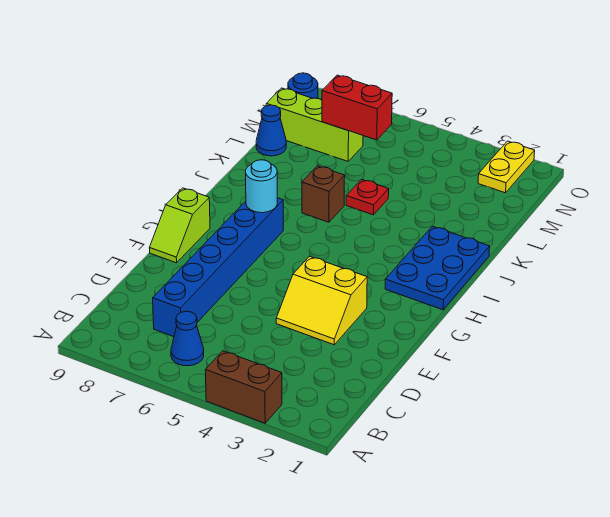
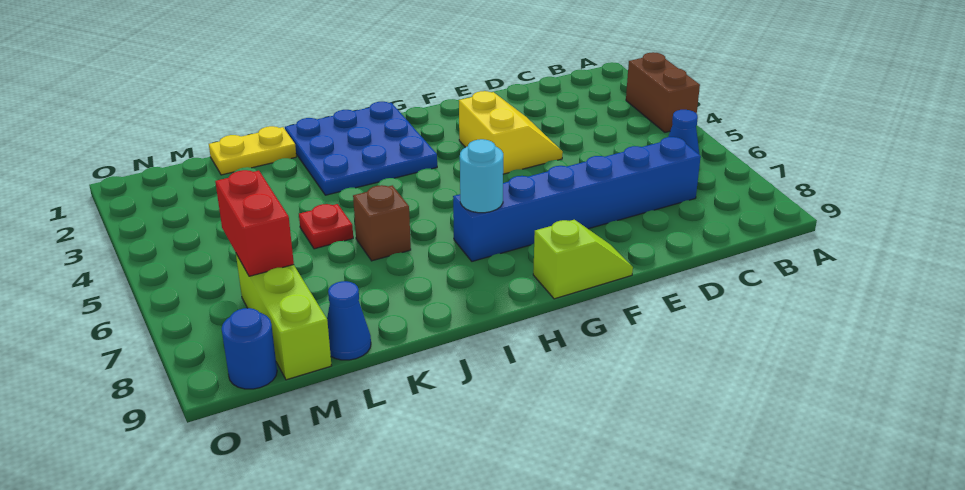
blue 2x3 plate [385,226,490,310] -> blue 3x3 plate [285,102,437,195]
yellow 1x2 plate [478,141,535,193] -> yellow 1x2 plate moved to [209,126,296,175]

